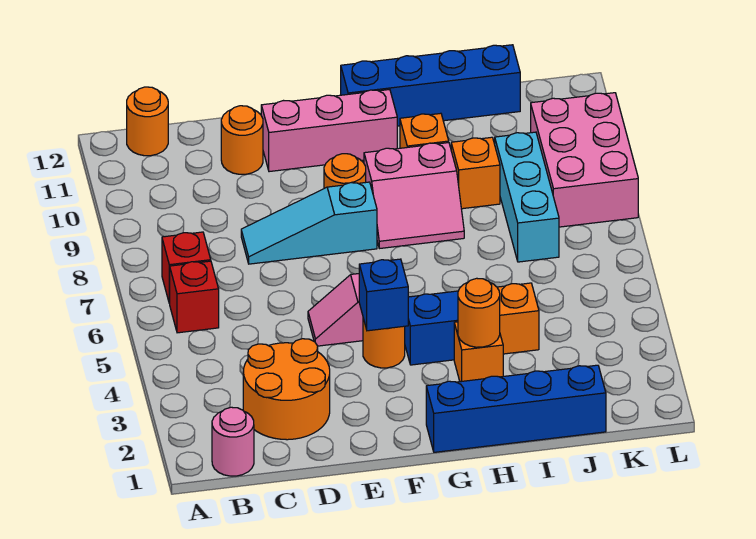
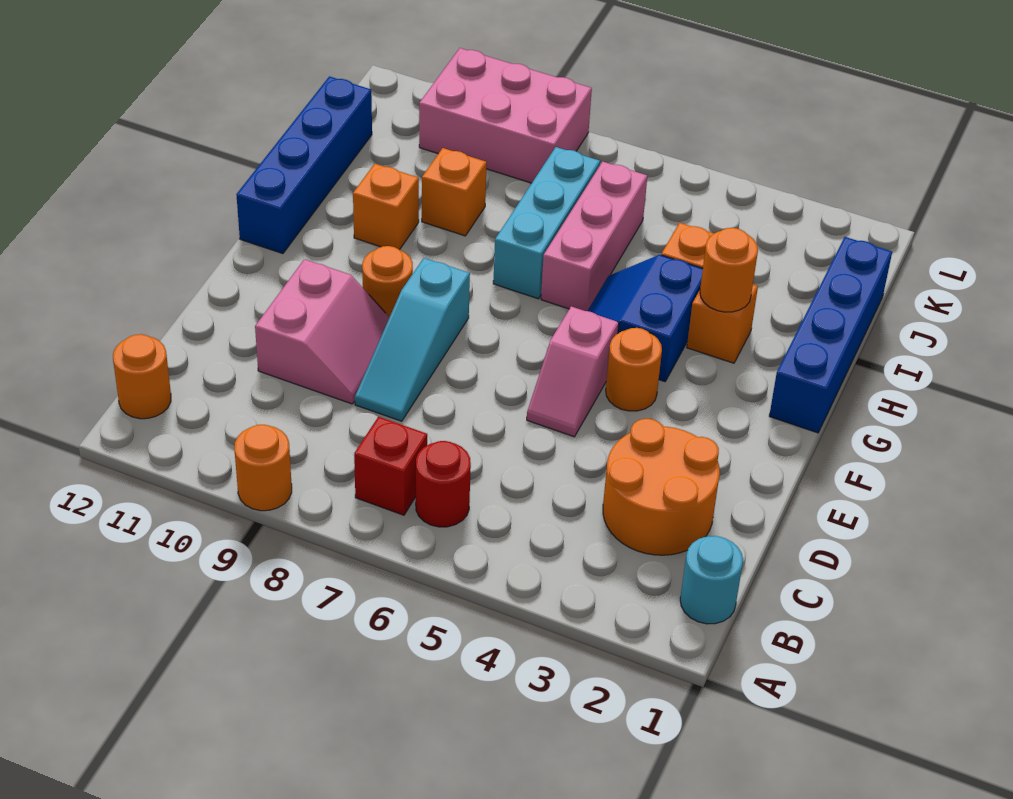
pink 1x1 round brick [212,407,254,476] -> cyan 1x1 round brick [680,536,743,624]
red 1x1 brick [169,261,219,333] -> red 1x1 round brick [416,441,471,527]
orange 1x1 round brick [221,106,263,174] -> orange 1x1 round brick moved to [234,425,292,511]
pink 1x3 brick [261,90,397,172] -> pink 1x3 brick moved to [541,162,647,311]
blue 1x1 brick [359,259,408,331] -> none
pink 2x2 slope [364,143,464,249] -> pink 2x2 slope moved to [255,259,389,404]
cyan 1x3 brick [495,132,559,262] -> cyan 1x3 brick turned to [493,147,600,299]

